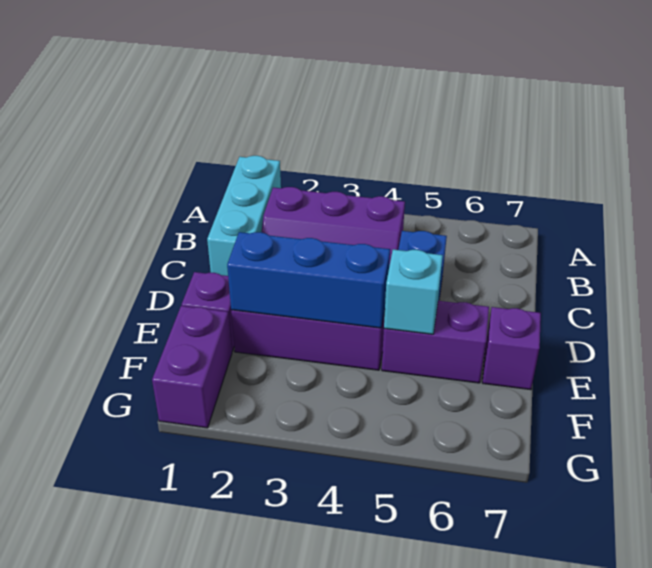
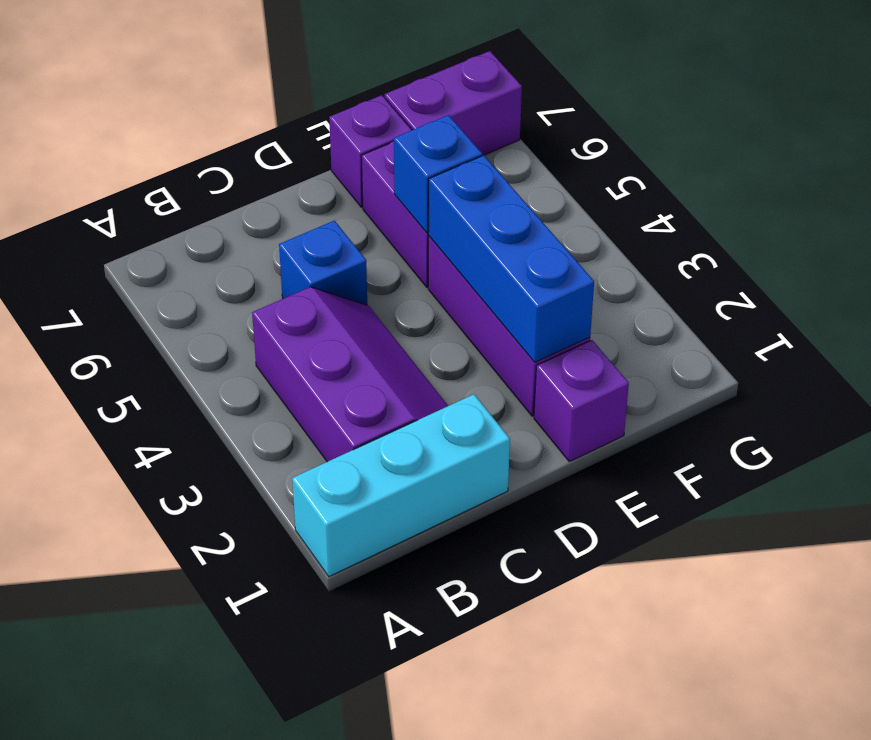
cyan 1x1 brick [384,249,443,334] -> blue 1x1 brick [394,115,482,233]
purple 1x2 brick [152,306,232,428] -> purple 1x2 brick moved to [385,51,522,156]

